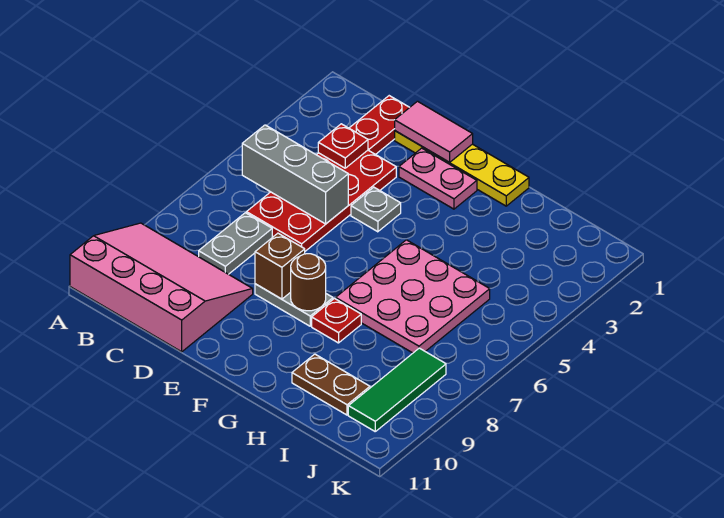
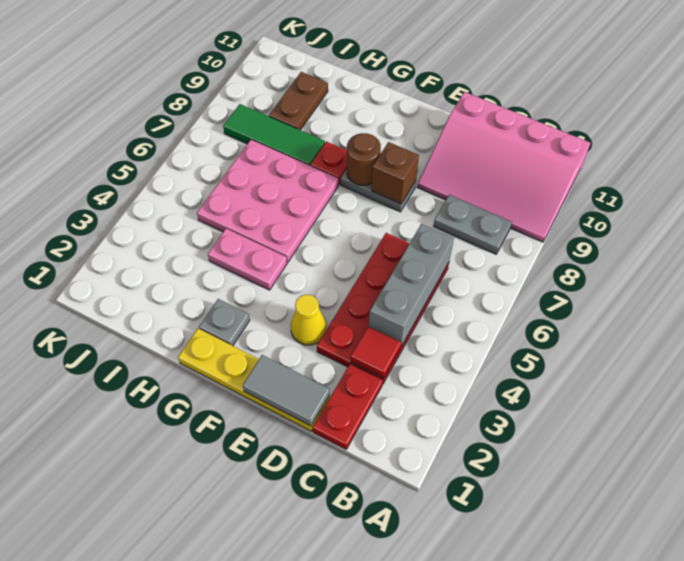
grey 1x3 brick [242,125,348,224] -> grey 1x3 brick turned to [369,224,454,346]
red 1x1 plate [318,124,368,168] -> red 1x1 tile [351,326,401,378]
grey 1x2 plate [199,213,272,274] -> grey 1x2 plate turned to [434,195,512,254]
pink 1x2 tile [395,101,473,162] -> grey 1x2 tile [243,355,329,426]
pink 1x2 plate [399,148,477,209] -> pink 1x2 plate moved to [208,229,287,290]
none -> yellow 1x1 cone [291,294,326,345]
grey 1x1 plate [351,187,401,232] -> grey 1x1 plate moved to [199,299,250,346]
brown 1x2 plate [292,354,370,415] -> brown 1x2 plate turned to [269,72,328,130]
green 1x3 tile [348,348,446,431] -> green 1x3 tile turned to [223,104,325,166]

